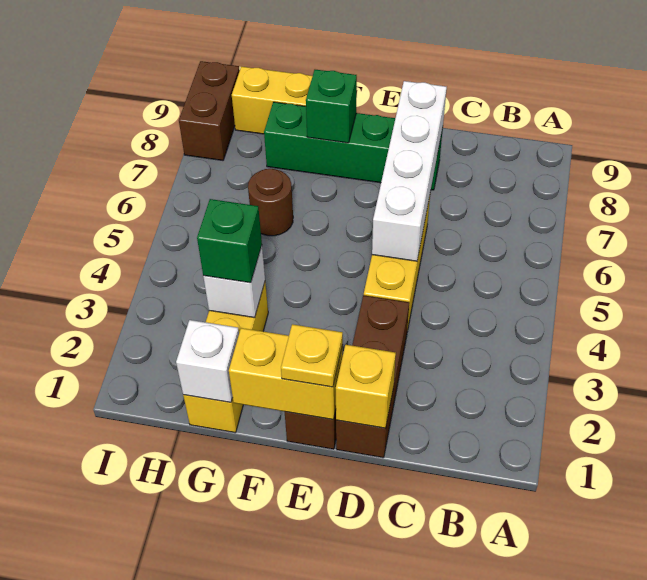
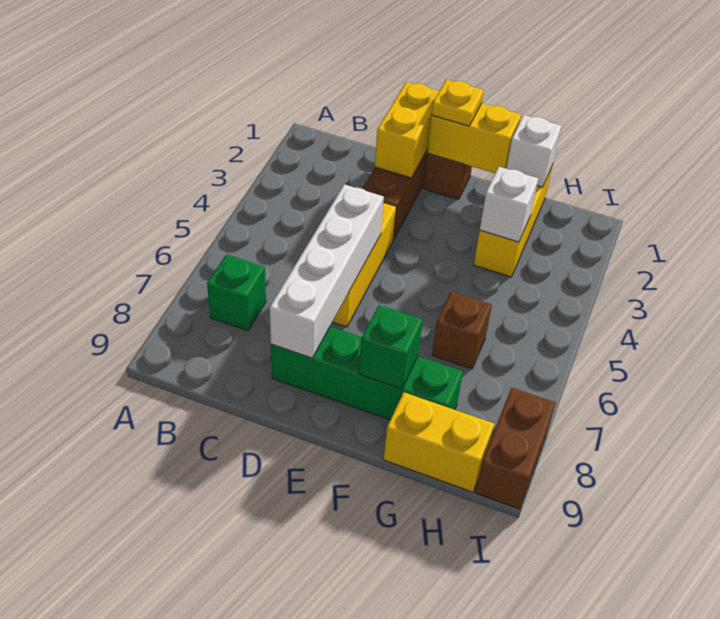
yellow 1x1 brick [336,345,396,428] -> yellow 1x2 brick [375,82,439,178]
green 1x1 brick [197,199,262,283] -> green 1x1 brick moved to [207,254,266,331]
brown 1x1 round brick [248,169,293,236] -> brown 1x1 brick [432,291,492,369]

